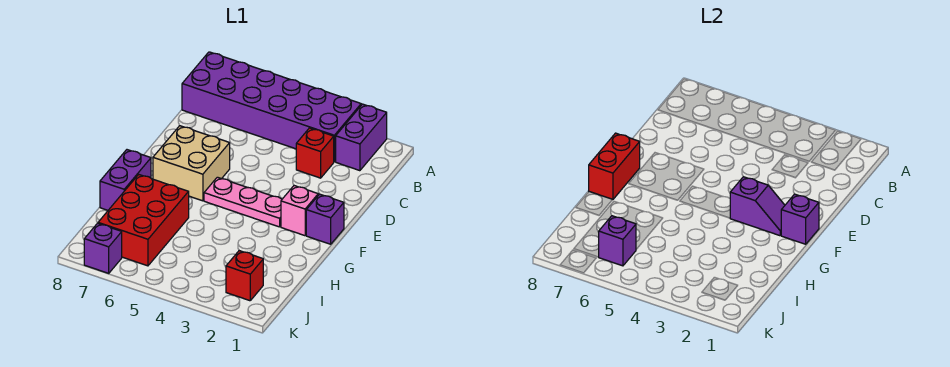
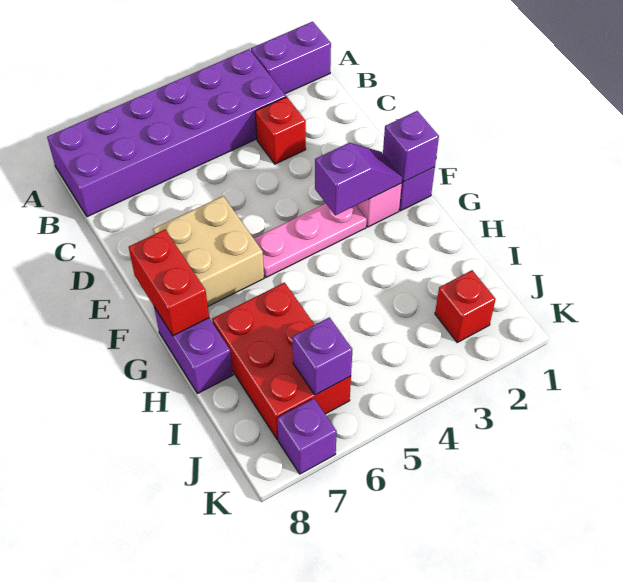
purple 1x2 brick [336,104,387,171] -> purple 1x2 brick turned to [251,22,331,94]

